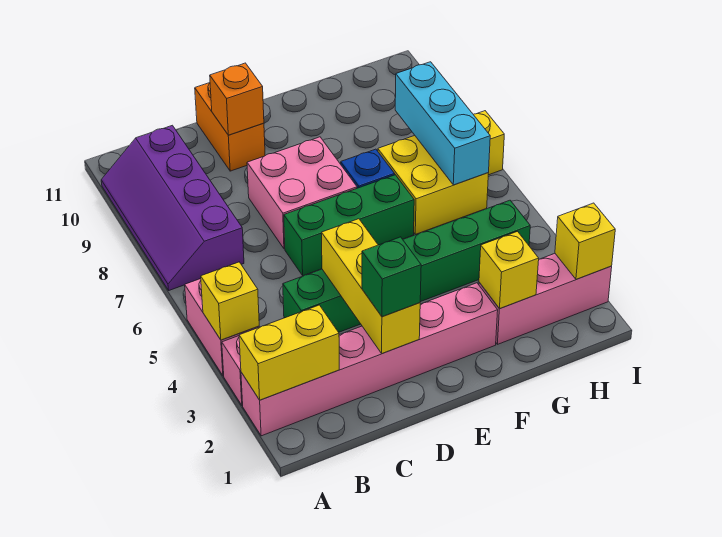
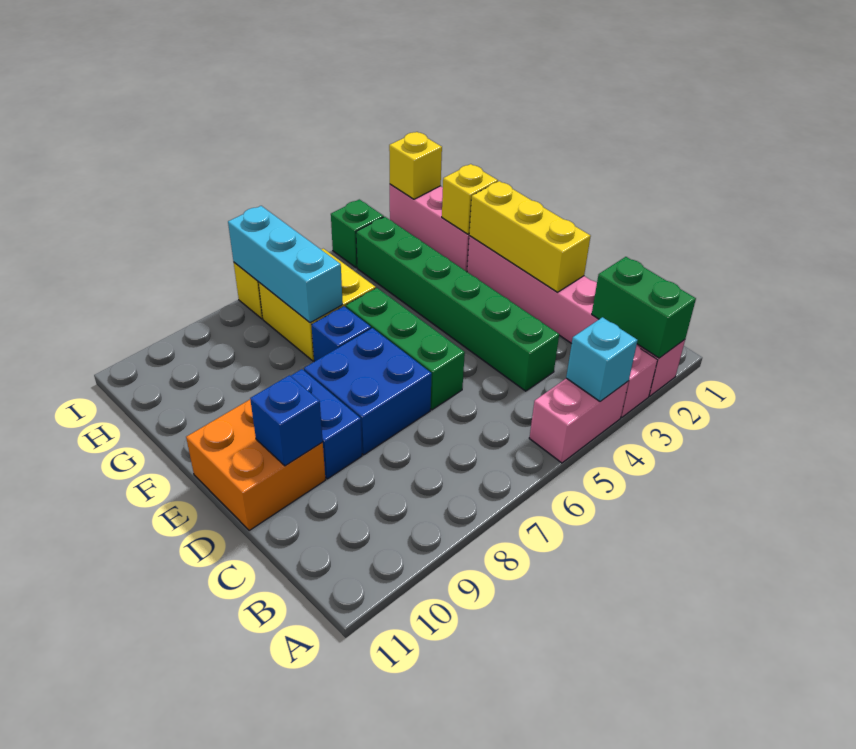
yellow 1x2 brick [239,305,339,400] -> green 1x2 brick [592,257,696,358]
yellow 1x1 brick [201,262,259,340] -> cyan 1x1 brick [566,317,638,402]
purple 2x4 slope [101,125,244,290] -> none
yellow 1x3 brick [321,219,420,354] -> yellow 1x3 brick turned to [469,181,591,292]
green 1x1 brick [362,237,421,317] -> green 1x1 brick moved to [331,199,384,268]
pink 2x2 brick [247,137,357,249] -> blue 2x2 brick [304,328,432,455]
none -> blue 1x2 brick [291,369,362,479]
orange 1x2 brick [195,83,265,171] -> orange 2x2 brick [186,400,325,530]
orange 1x1 brick [210,63,264,135] -> blue 1x1 brick [250,375,323,466]
cyan 1x3 brick [395,62,490,185] -> cyan 1x3 brick turned to [228,206,343,323]

